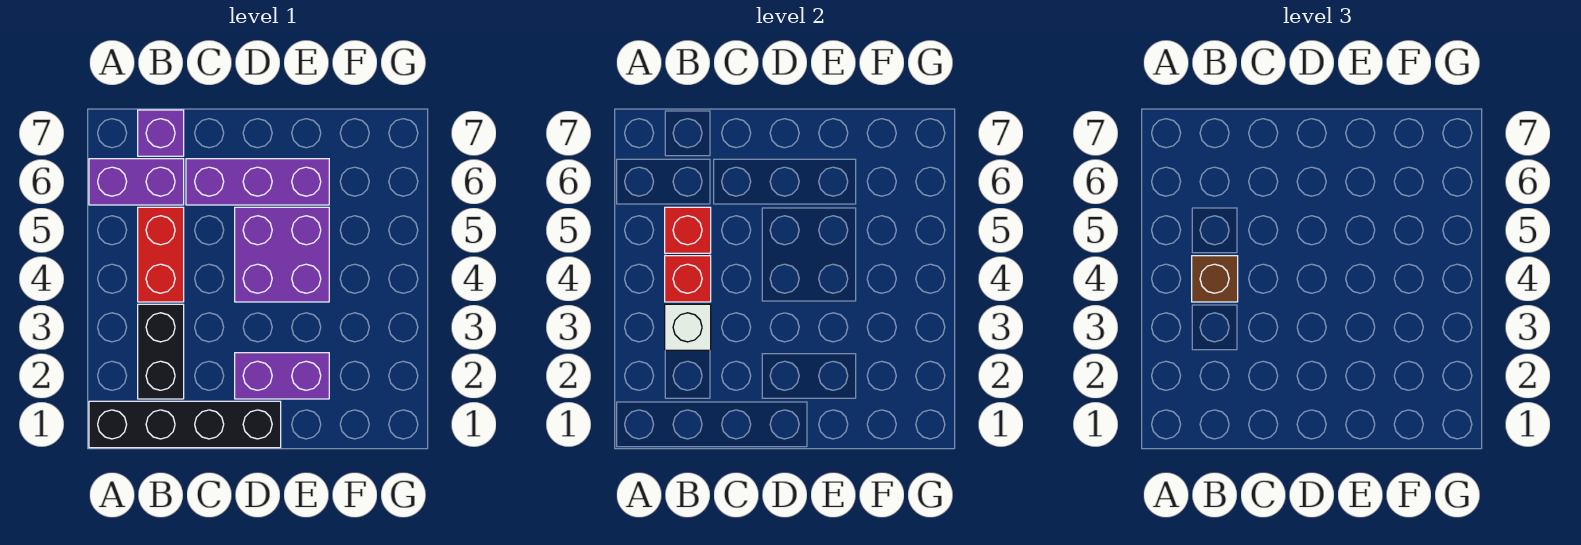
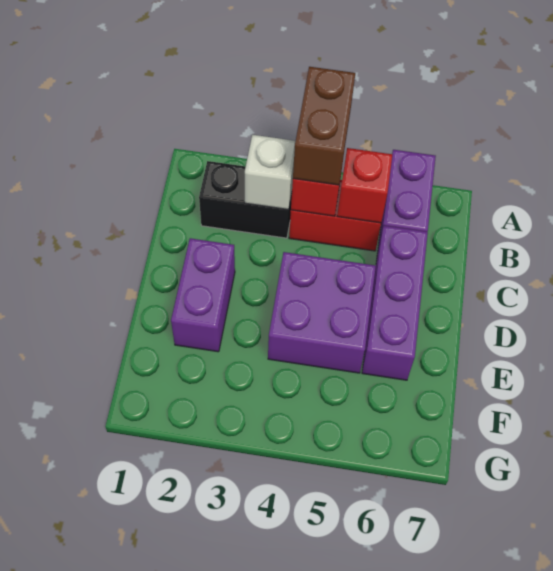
black 1x4 brick [89,401,281,448] -> none
brown 1x1 brick [1192,256,1238,302] -> brown 1x2 brick [293,67,355,185]
purple 1x1 brick [138,110,184,156] -> none

